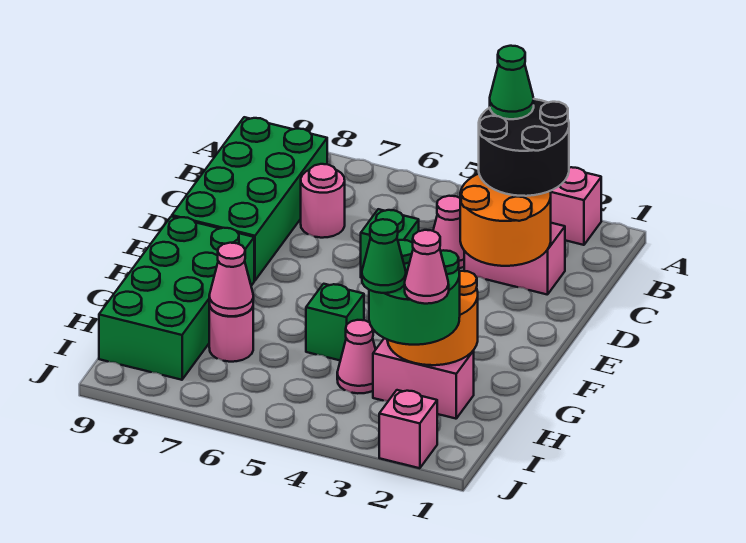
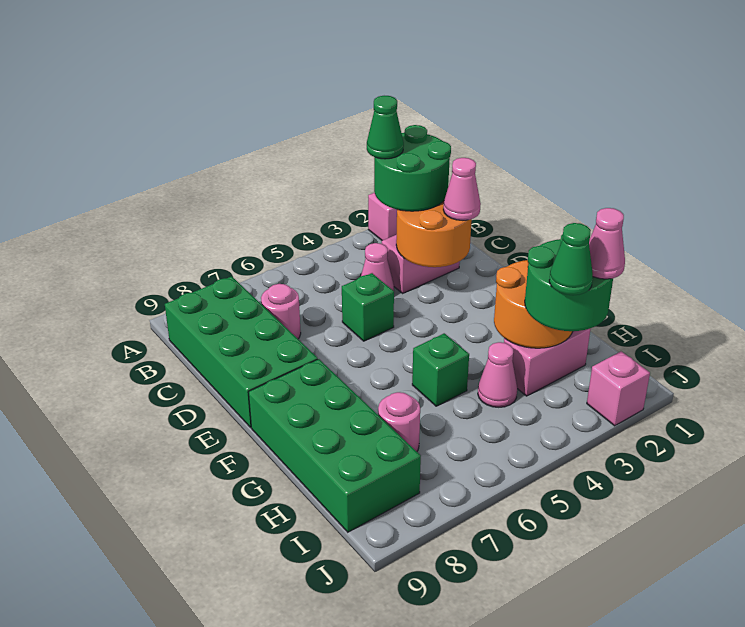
black 2x2 round brick [479,99,569,196] -> green 2x2 round brick [374,125,451,211]
pink 1x1 cone [209,243,253,316] -> pink 1x1 cone moved to [443,158,481,220]

